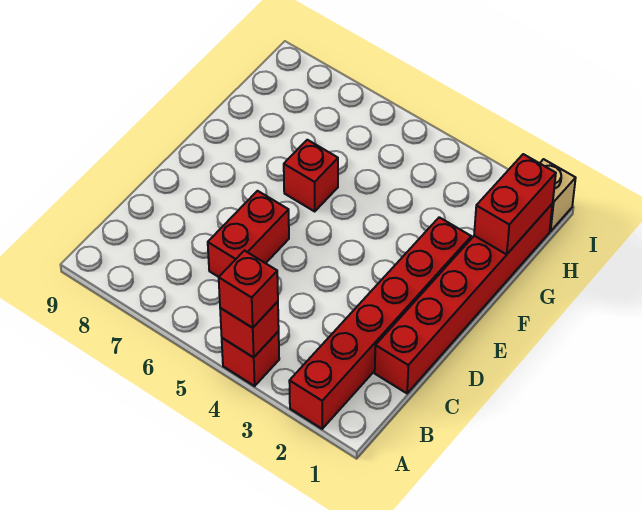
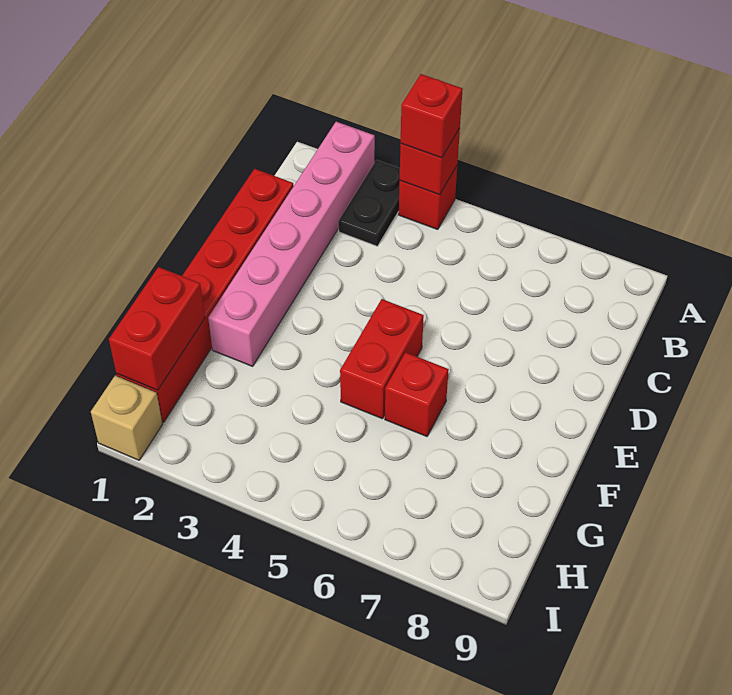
red 1x6 brick [289,217,471,429] -> pink 1x6 brick [208,122,375,366]
none -> black 1x2 plate [338,160,400,246]
red 1x2 brick [208,191,289,277] -> red 1x2 brick moved to [340,299,424,419]

